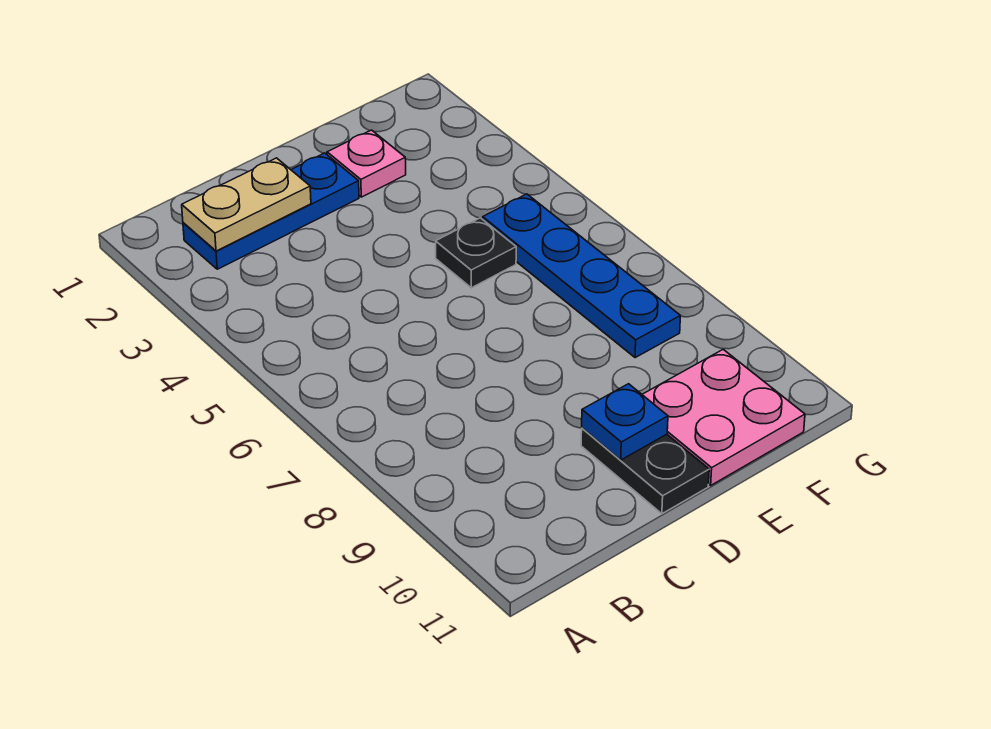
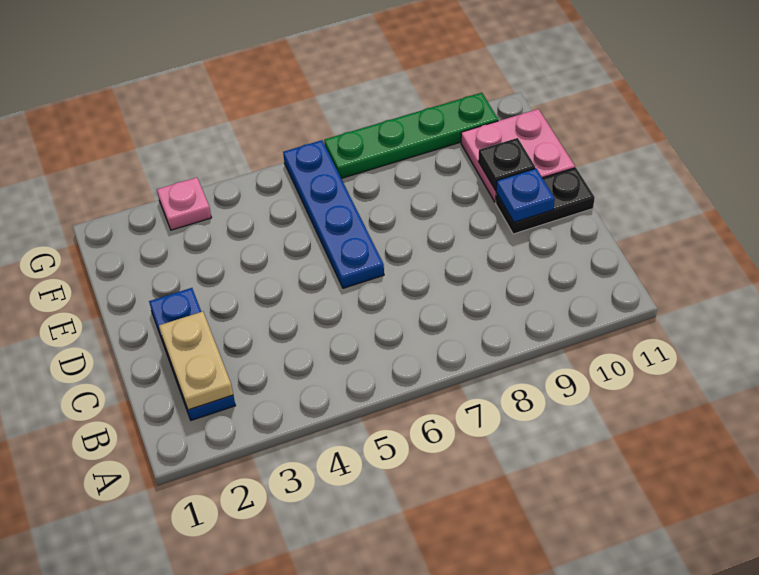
pink 1x1 plate [327,130,406,197] -> pink 1x1 plate moved to [157,177,212,230]
black 1x1 plate [436,218,516,288] -> black 1x1 plate moved to [478,138,535,191]
blue 1x4 plate [483,194,680,358] -> blue 1x4 plate turned to [283,140,384,288]
none -> green 1x4 plate [324,93,498,179]

